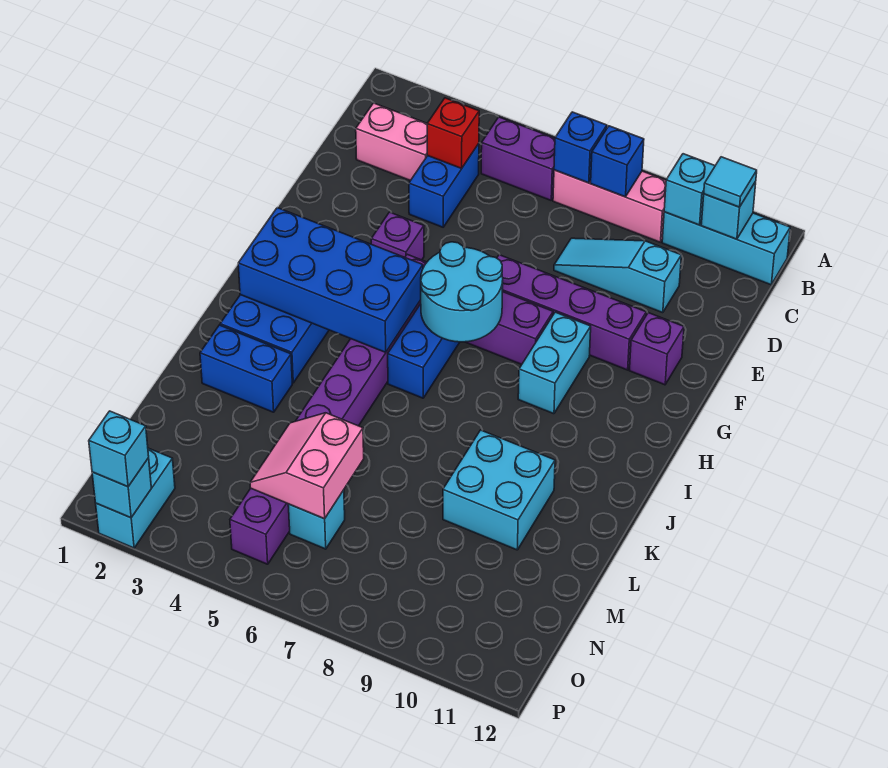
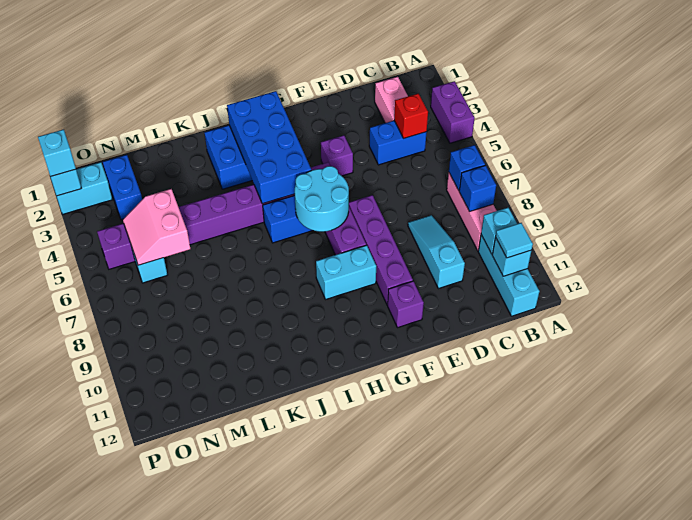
purple 1x2 brick [481,117,555,200] -> purple 1x2 brick moved to [431,81,475,143]
blue 1x2 brick [200,325,292,412] -> blue 1x2 brick moved to [103,155,142,220]
cyan 2x2 brick [443,430,555,550] -> none
pink 2x2 slope [250,413,364,519] -> pink 2x2 slope turned to [123,189,190,265]

